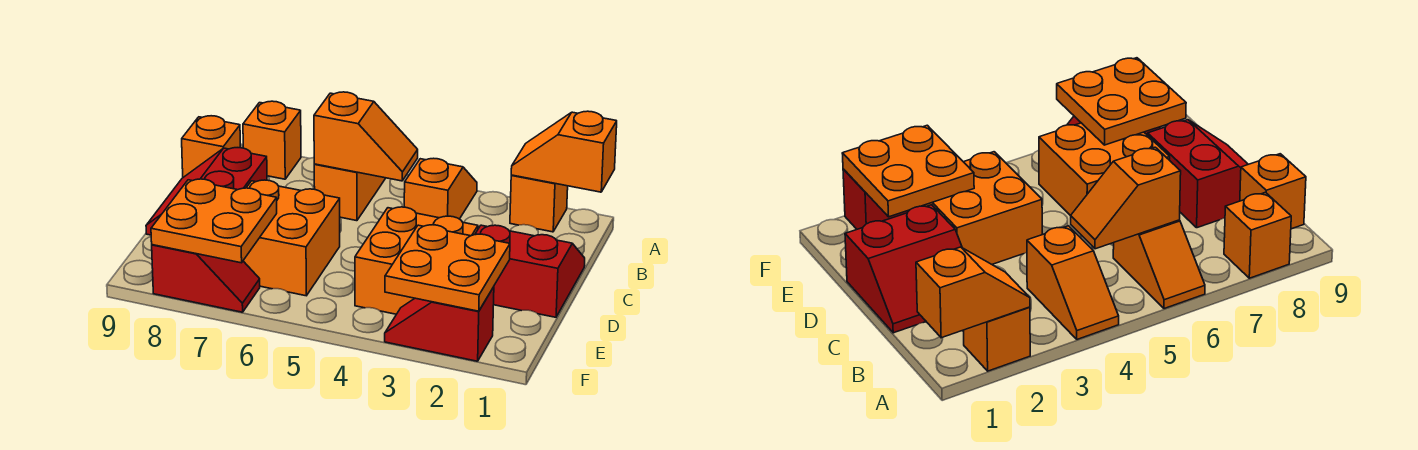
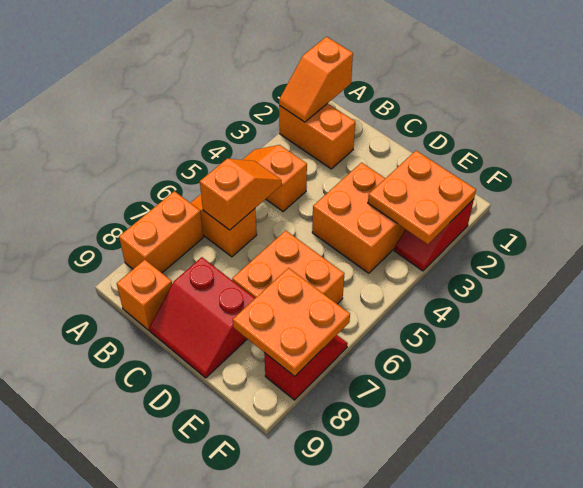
orange 1x1 brick [510,175,568,232] -> orange 1x2 brick [279,103,355,169]
orange 1x1 brick [243,101,301,179] -> orange 1x2 brick [119,191,203,273]
red 2x2 slope [475,225,585,317] -> none

